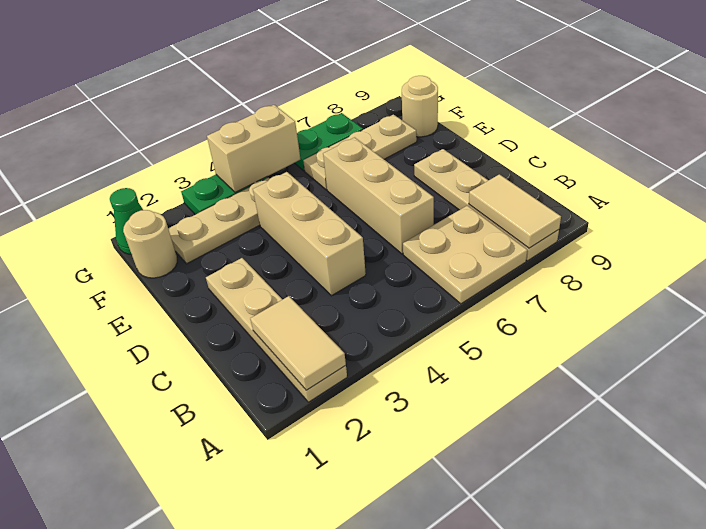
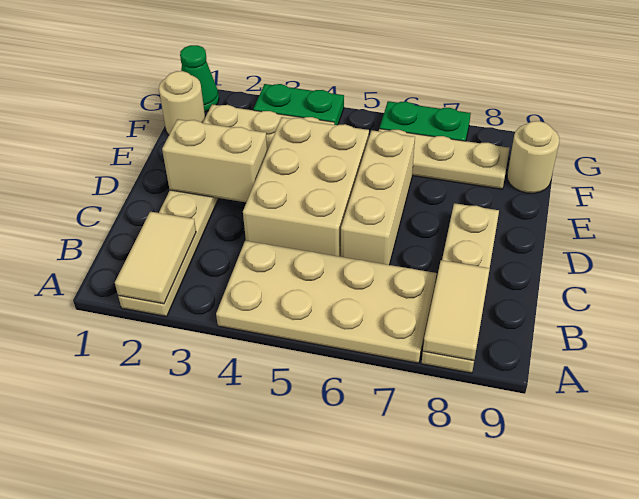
tan 2x2 plate [403,206,527,304] -> tan 2x4 plate [216,241,437,363]
tan 1x3 brick [253,172,366,296] -> tan 2x3 brick [243,117,369,257]
tan 1x2 brick [207,105,300,192] -> tan 1x2 brick moved to [162,119,267,202]

